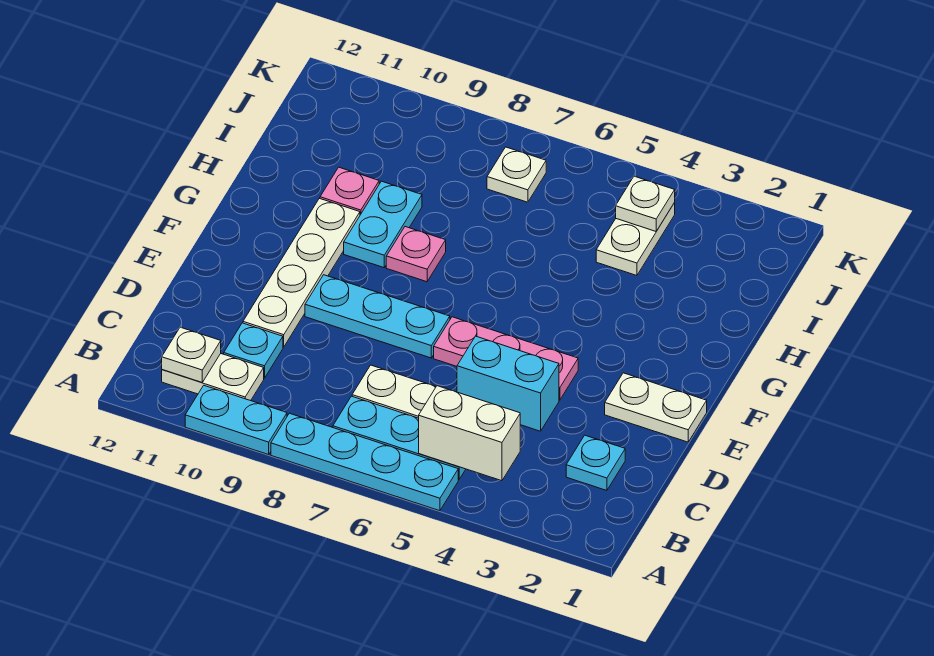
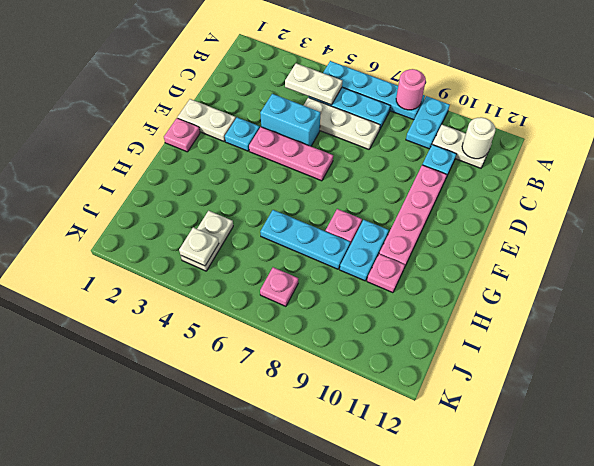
none -> pink 1x1 round brick [396,69,426,110]
cyan 1x2 plate [185,386,287,455] -> cyan 1x2 plate turned to [406,96,450,149]
white 1x2 brick [419,386,520,481] -> white 1x2 plate [285,63,342,105]
white 1x1 plate [162,327,221,382] -> white 1x1 round brick [462,117,496,159]
cyan 1x1 plate [566,435,625,490] -> cyan 1x1 plate moved to [225,118,260,151]
white 1x4 plate [243,198,360,347] -> pink 1x4 plate [379,165,447,268]
cyan 1x3 plate [305,275,450,358] -> cyan 1x3 plate moved to [260,210,350,269]
none -> pink 1x1 plate [164,118,200,152]
white 1x1 plate [487,147,546,202] -> pink 1x1 plate [260,267,298,306]

